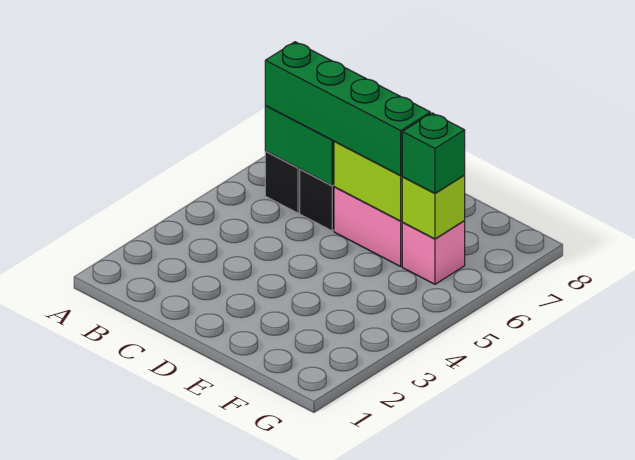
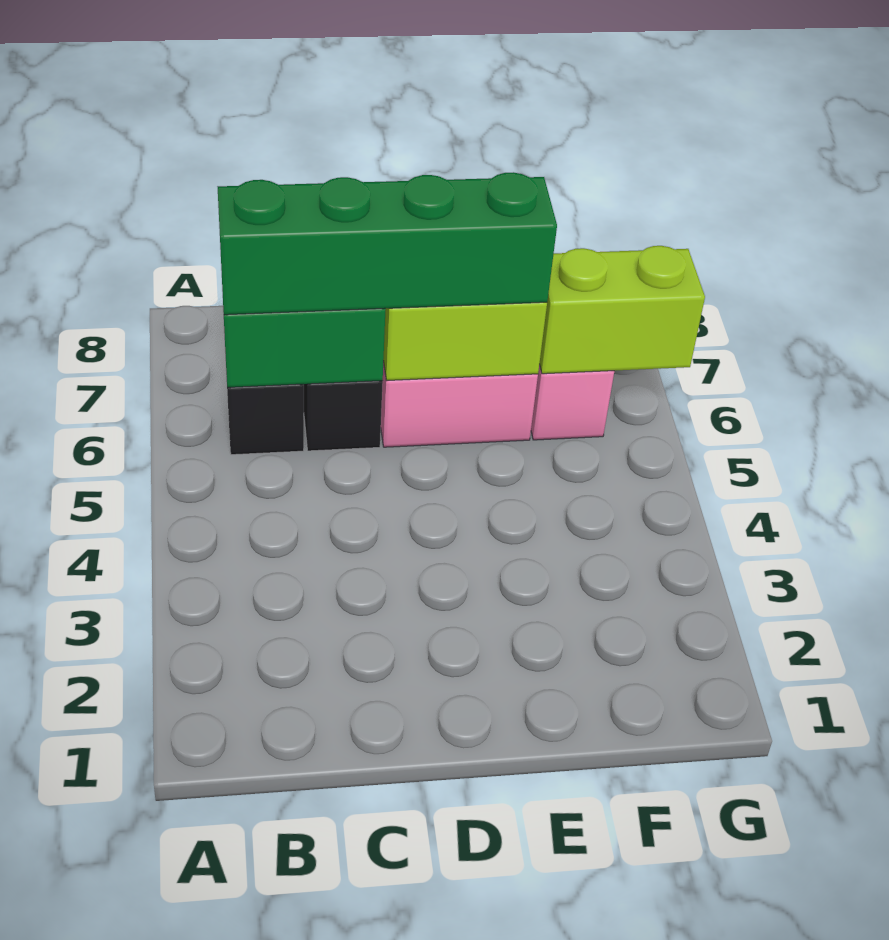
lime 1x1 brick [402,176,465,239] -> lime 1x2 brick [539,246,705,374]
green 1x1 brick [402,113,465,193] -> none

